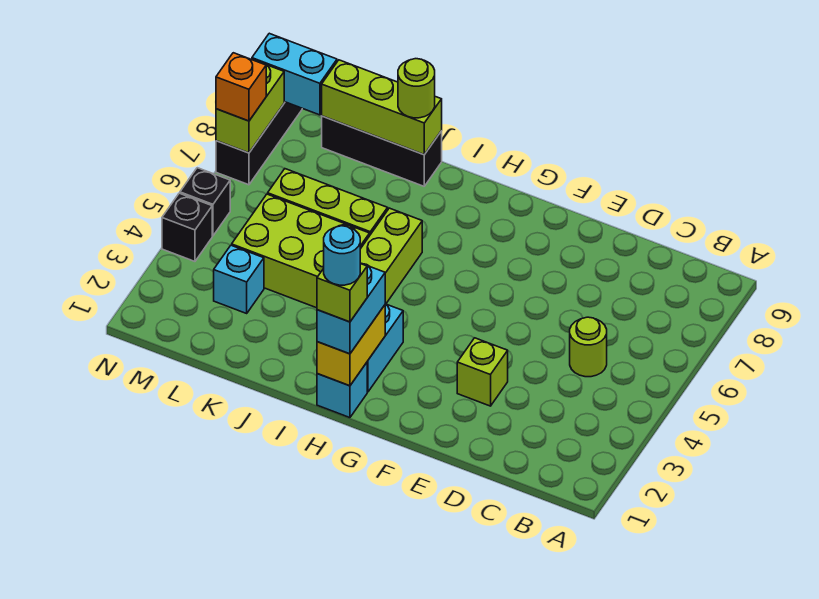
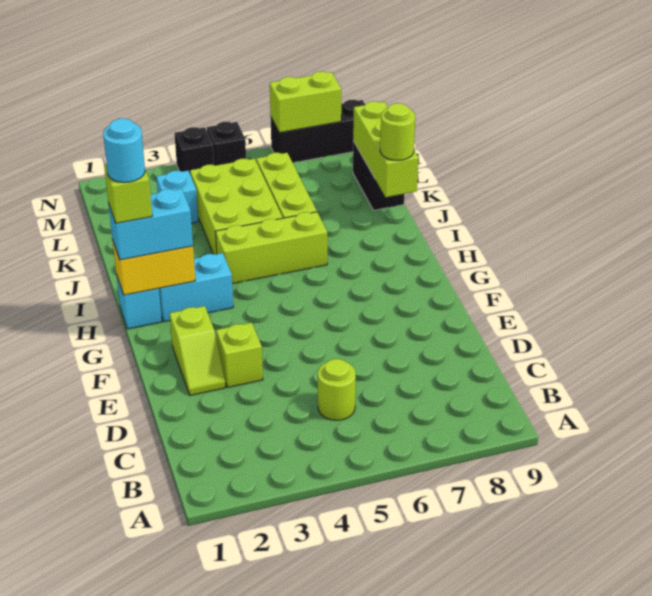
none -> lime 1x2 slope [170,306,226,395]
black 1x3 brick [322,116,442,186] -> black 1x2 brick [353,141,404,210]
cyan 1x2 brick [252,33,337,115] -> none
orange 1x1 brick [216,53,266,121] -> none

